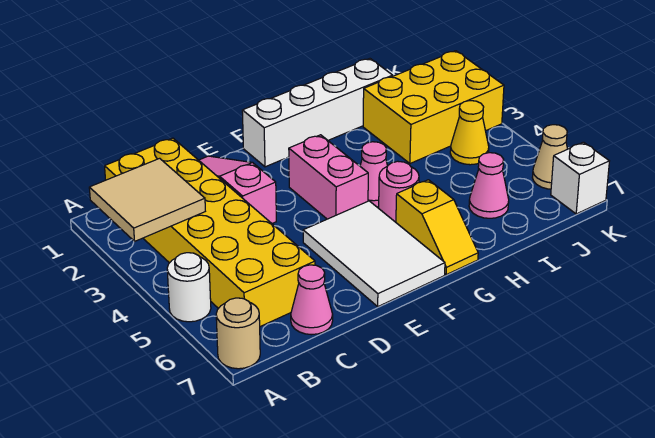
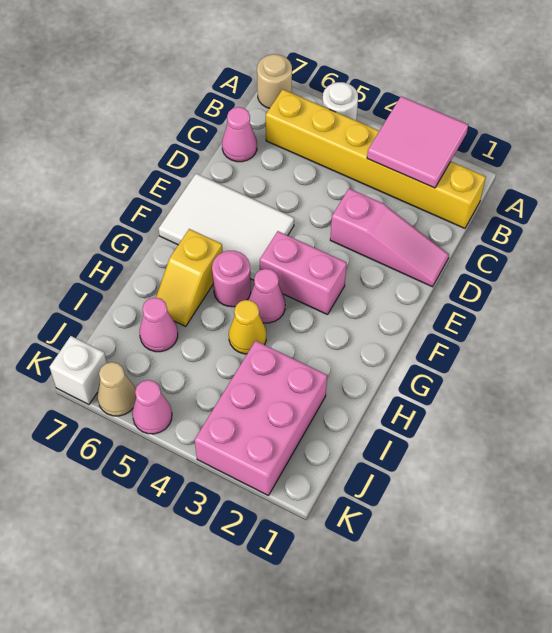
tan 2x2 tile [89,158,205,241] -> pink 2x2 tile [367,96,468,188]
yellow 2x6 brick [105,138,315,327] -> yellow 1x6 brick [266,89,486,228]
white 1x4 brick [242,59,393,167] -> none
yellow 1x2 slope [396,180,478,275] -> yellow 1x2 slope turned to [156,229,223,326]
yellow 2x3 brick [363,51,504,163] -> pink 2x3 brick [195,341,327,496]
yellow 1x1 cone [450,101,489,165] -> yellow 1x1 cone moved to [229,300,266,354]
none -> pink 1x1 cone [132,380,172,434]

